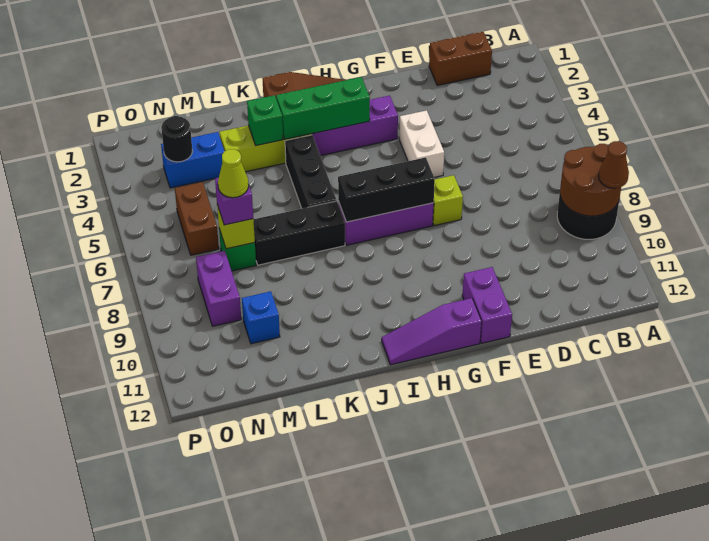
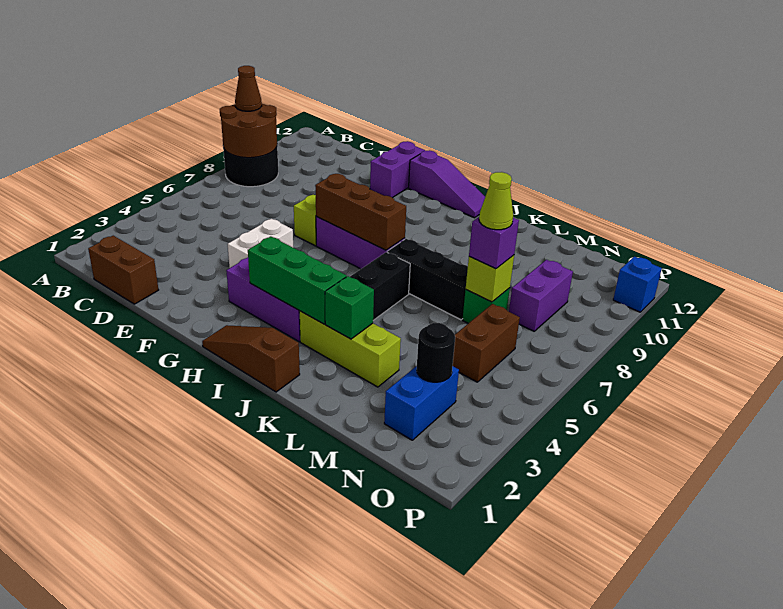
black 1x3 brick [338,157,435,222] -> brown 1x3 brick [315,174,406,250]
blue 1x2 brick [161,132,224,188] -> blue 1x2 brick turned to [384,366,459,440]
blue 1x1 brick [242,291,280,344] -> blue 1x1 brick moved to [613,257,662,312]

